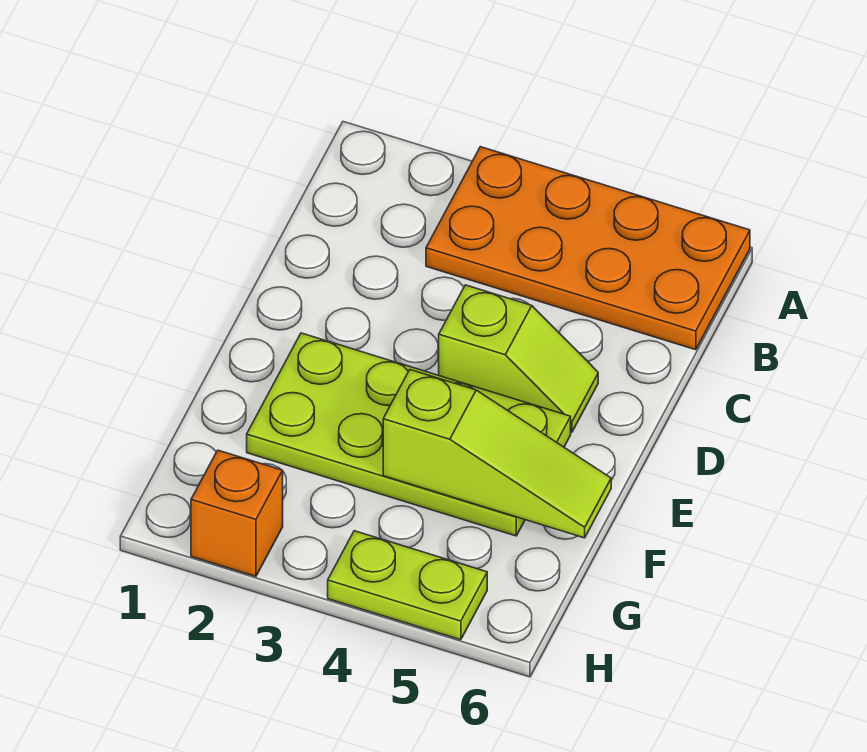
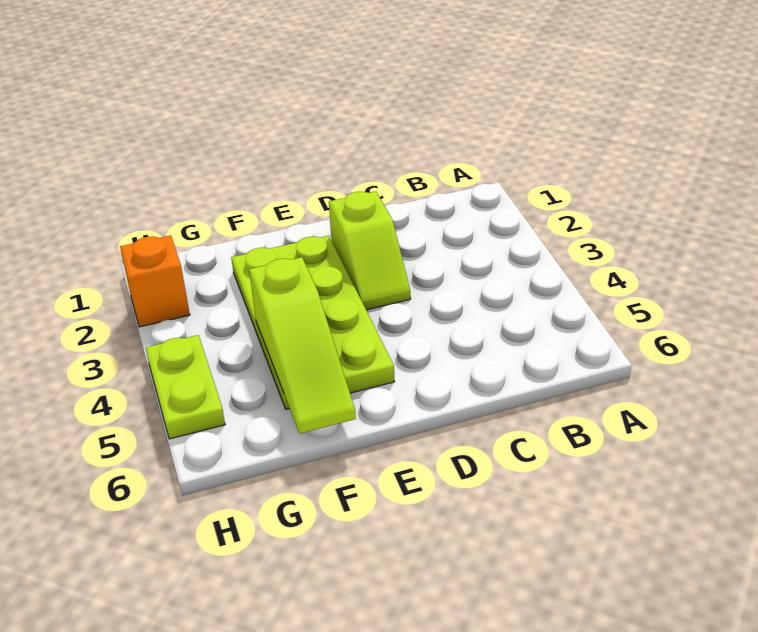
orange 2x4 plate [426,147,750,350] -> none
lime 1x2 slope [439,285,598,432] -> lime 1x2 slope moved to [329,191,411,310]

